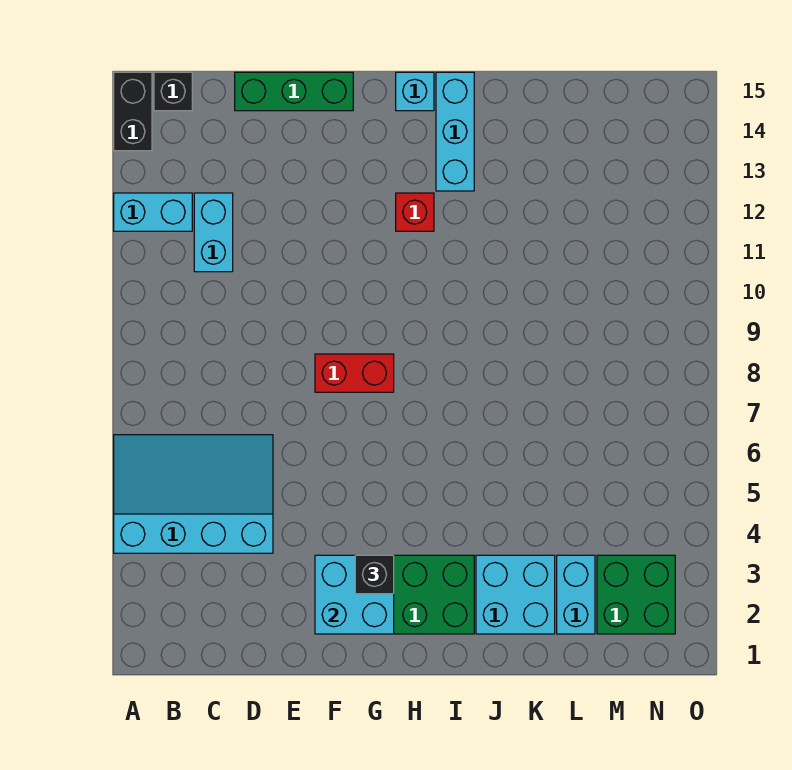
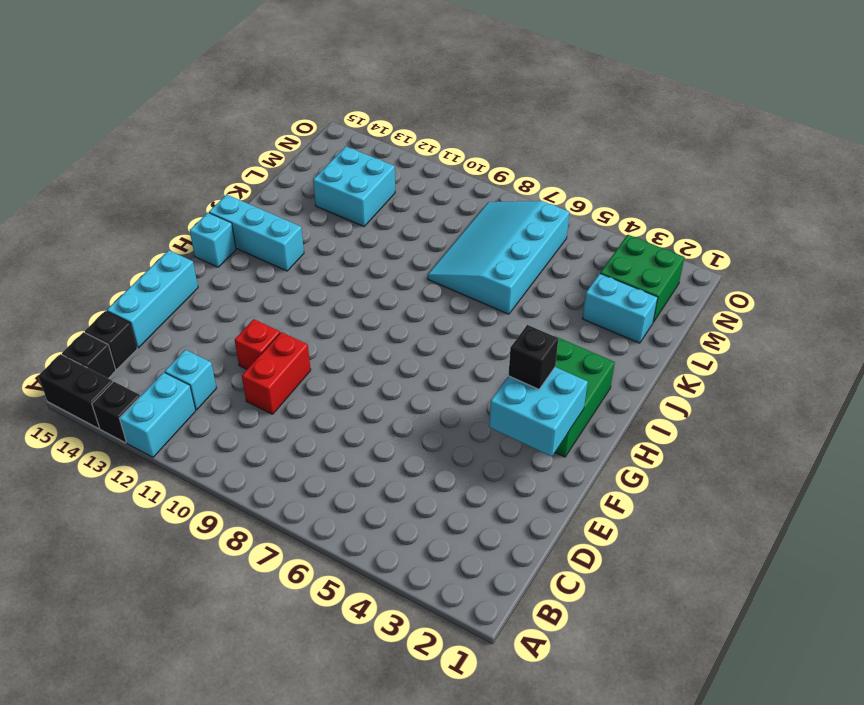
cyan 3x4 slope [114,435,273,553] -> cyan 3x4 slope moved to [428,201,569,314]
none -> black 1x1 brick [92,382,140,443]
cyan 1x2 brick [194,193,233,272] -> cyan 1x1 brick [165,350,216,410]
none -> black 1x1 brick [85,311,137,369]
green 1x3 brick [235,72,353,111] -> cyan 1x3 brick [107,250,198,348]
red 1x2 brick [315,354,394,392] -> red 1x2 brick moved to [242,332,311,414]
red 1x1 brick [396,193,434,231] -> red 1x1 brick moved to [235,319,280,369]
cyan 2x2 brick [476,555,555,634] -> cyan 2x2 brick moved to [313,146,395,226]

